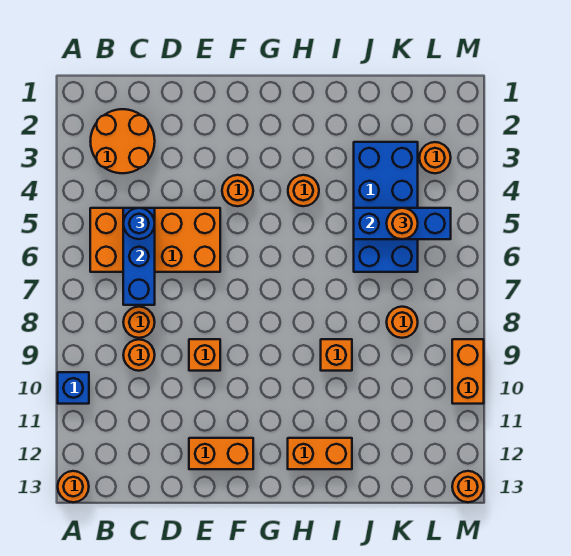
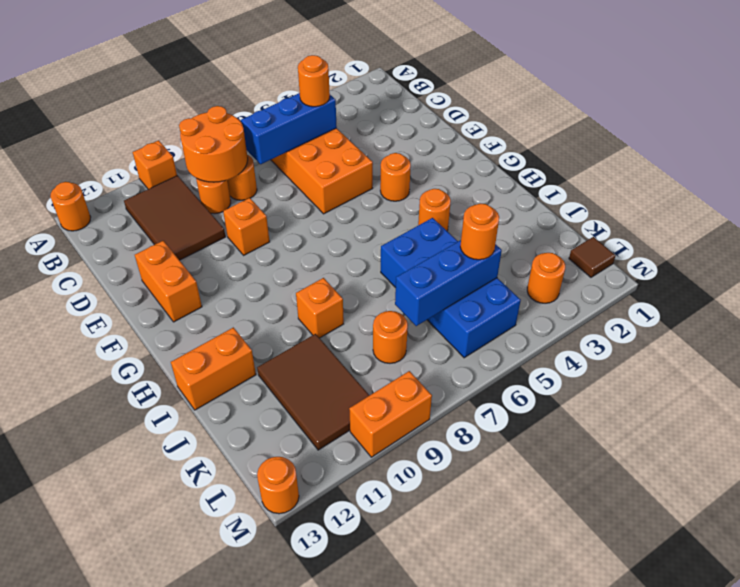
blue 1x1 brick [58,372,89,404] -> orange 1x1 brick [133,140,177,189]
orange 2x2 round brick [90,109,155,173] -> orange 2x2 round brick moved to [179,106,248,182]
none -> brown 2x3 tile [124,176,225,260]
blue 1x1 round brick [123,208,155,239] -> orange 1x1 round brick [298,55,330,107]
orange 1x2 brick [288,438,352,469] -> orange 1x2 brick turned to [171,327,256,410]
blue 2x4 brick [354,142,418,272] -> blue 2x4 brick turned to [381,218,521,358]
blue 1x3 brick [354,208,451,239] -> blue 1x3 brick turned to [395,240,502,326]
none -> brown 2x3 tile [257,334,370,450]
none -> brown 1x1 tile [569,237,616,277]

